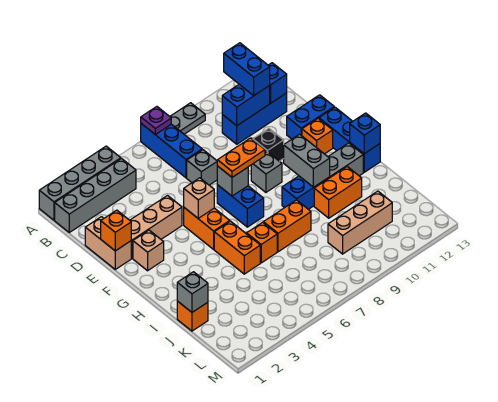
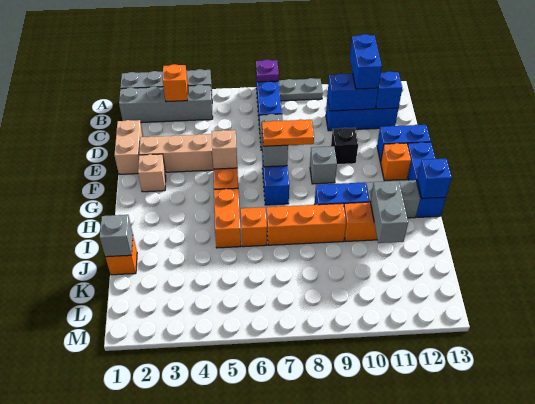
orange 1x1 brick [101,210,131,251] -> orange 1x1 brick moved to [163,64,188,102]
grey 1x2 brick [284,134,330,187] -> grey 1x2 brick moved to [370,181,408,243]
orange 1x2 brick [263,200,311,252] -> orange 1x3 brick [267,203,346,245]
tan 1x3 brick [328,191,392,254] -> none

